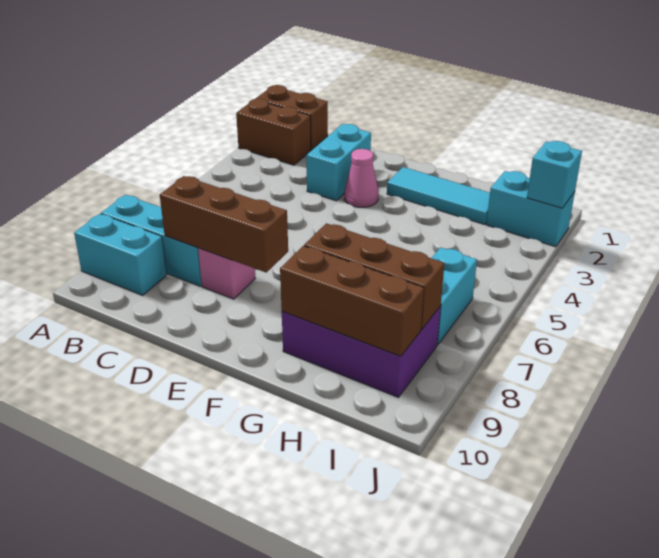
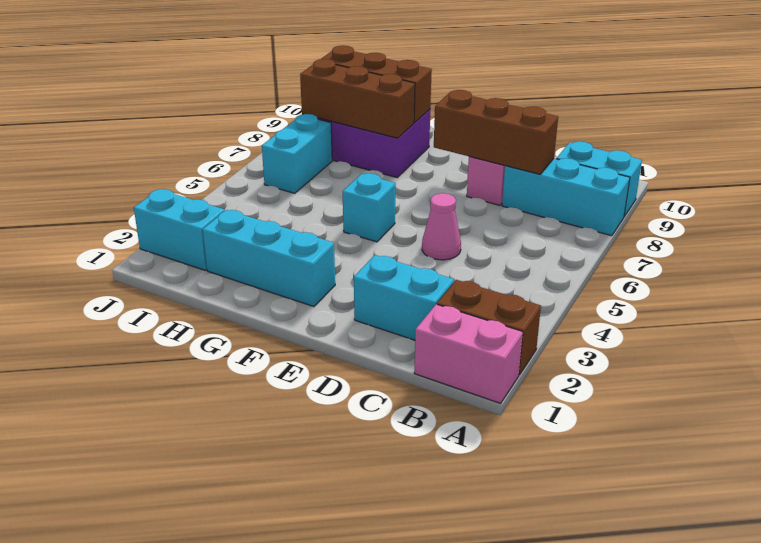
brown 1x2 brick [256,85,328,150] -> pink 1x2 brick [414,304,523,403]
cyan 1x2 brick [306,124,371,201] -> cyan 1x2 brick turned to [354,255,454,340]
pink 1x1 cone [344,149,379,207] -> pink 1x1 cone moved to [422,193,461,260]
cyan 1x3 tile [387,167,490,225] -> cyan 1x3 brick [203,210,335,307]
cyan 1x1 brick [527,141,582,208] -> cyan 1x1 brick moved to [343,173,395,242]

